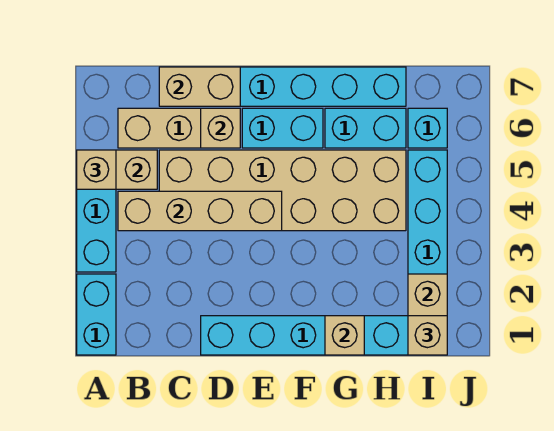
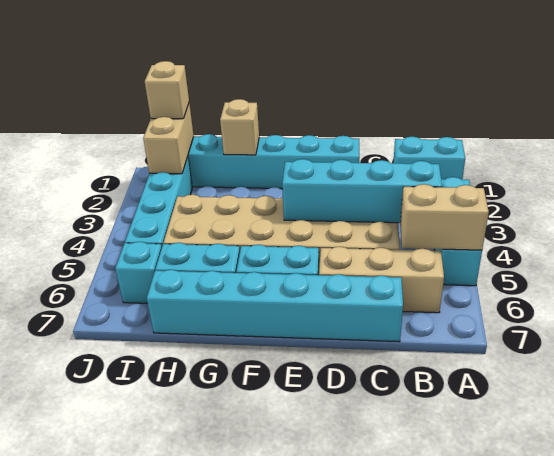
cyan 1x2 brick [77,274,116,355] -> cyan 1x2 brick turned to [393,137,465,179]
tan 1x1 brick [77,150,116,189] -> none
tan 1x4 brick [118,191,282,231] -> cyan 1x4 brick [282,159,442,223]
tan 1x2 brick [159,67,240,106] -> none
tan 1x1 brick [201,108,240,148] -> none

